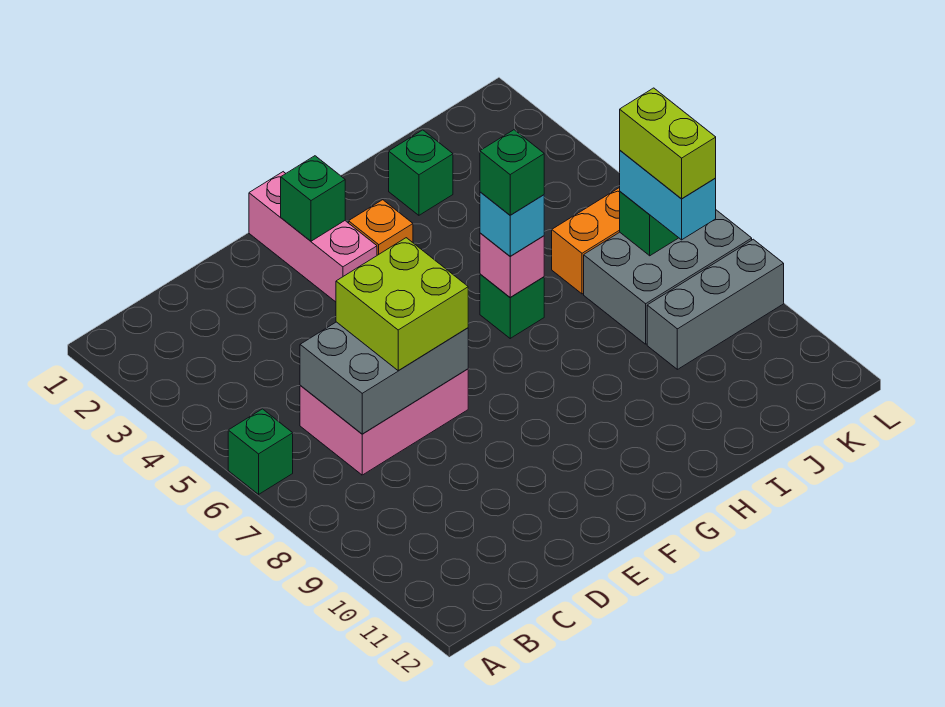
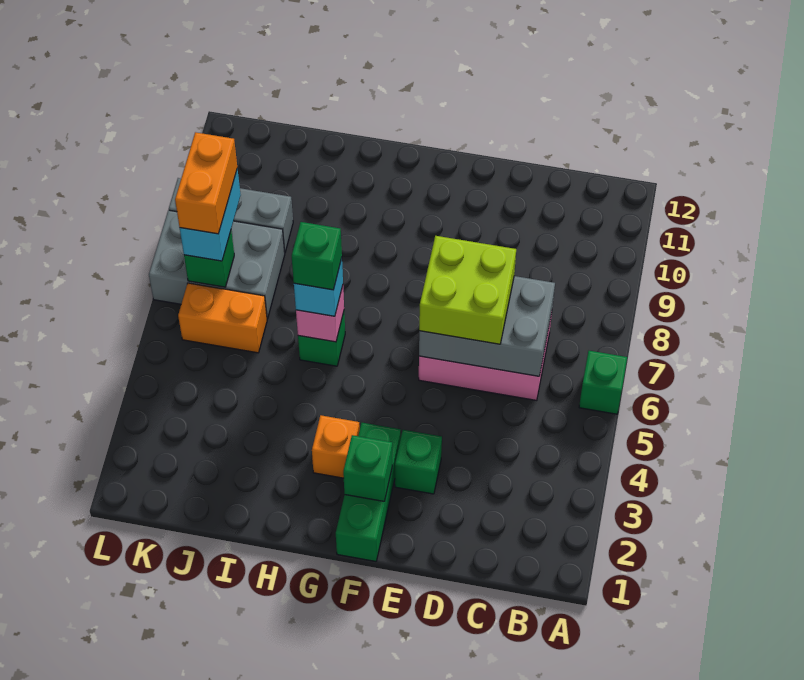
pink 1x3 brick [249,172,377,302] -> green 1x3 brick [336,423,401,561]
green 1x1 brick [389,130,453,215] -> green 1x1 brick moved to [395,430,442,494]
lime 1x2 brick [620,88,716,199] -> orange 1x2 brick [175,132,237,234]

